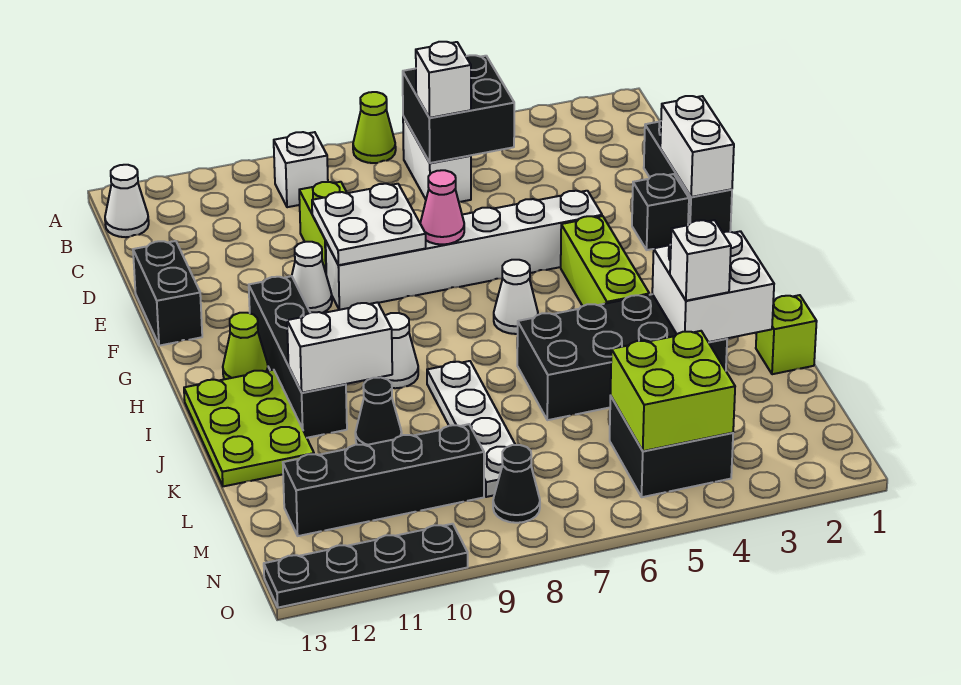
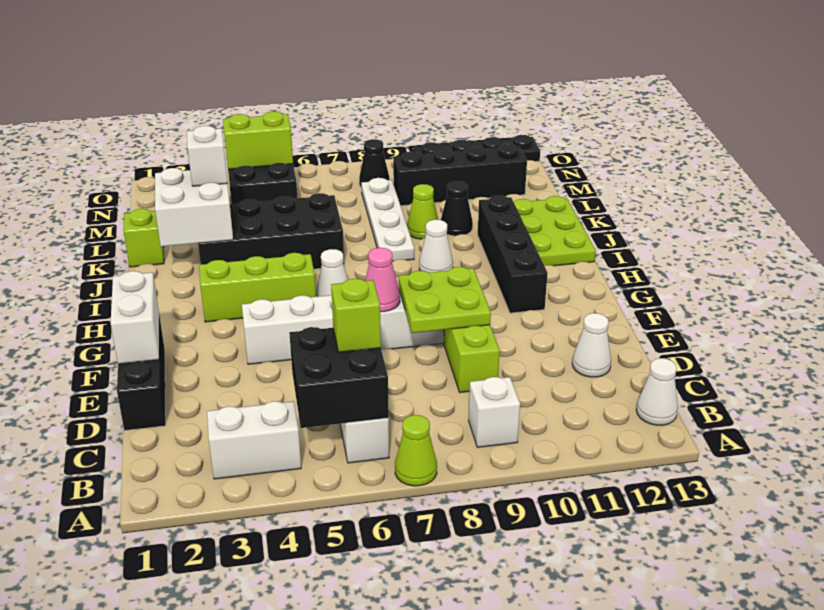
white 1x1 brick [416,42,471,118] -> lime 1x1 brick [331,279,381,352]
white 2x2 plate [312,184,426,265] -> lime 2x2 plate [399,267,491,333]
black 1x2 brick [133,241,202,346] -> none
black 1x1 brick [632,174,689,250] -> none
white 1x1 cone [292,242,332,313] -> white 1x1 cone moved to [572,313,611,377]
lime 1x3 brick [561,216,649,306] -> lime 1x3 brick turned to [199,253,316,322]
lime 1x1 cone [223,313,268,379] -> lime 1x1 cone moved to [407,184,438,239]
white 1x2 brick [287,302,392,393] -> white 1x2 brick moved to [207,401,301,479]
lime 2x2 brick [610,331,735,451] -> lime 1x2 brick [223,111,293,169]

